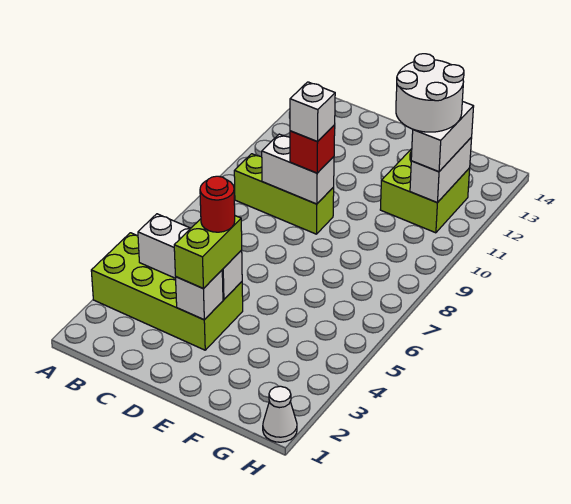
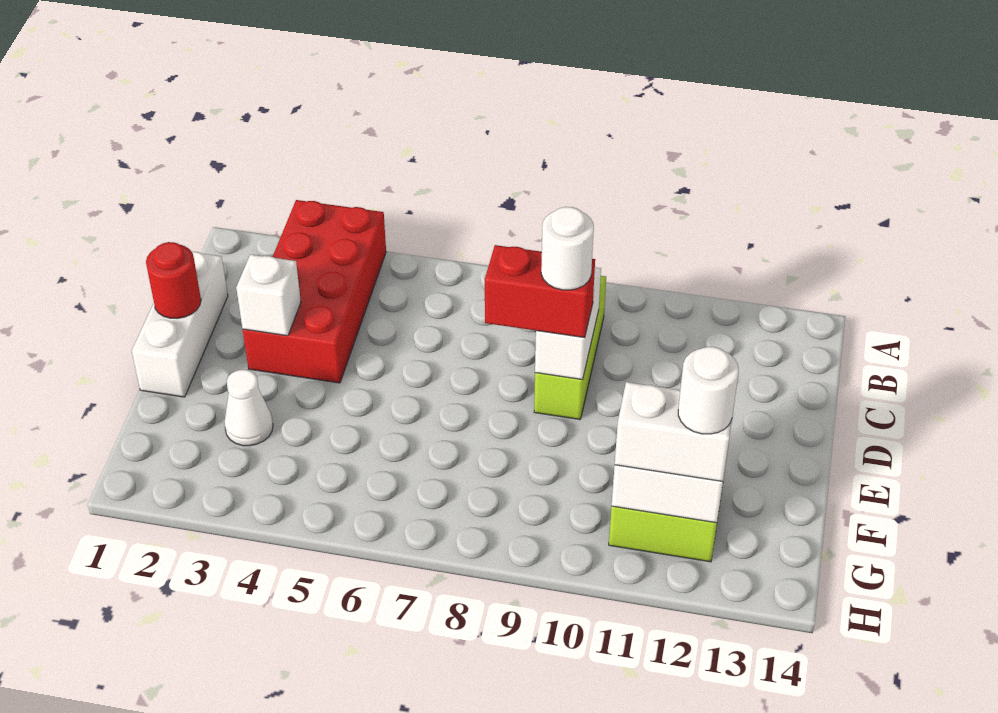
lime 2x4 brick [91,233,243,350] -> red 2x4 brick [243,200,386,383]
white 1x3 brick [138,214,242,300] -> white 1x3 brick moved to [132,252,228,397]
lime 1x2 brick [174,216,242,289] -> none
red 1x1 round brick [200,176,235,232] -> red 1x1 round brick moved to [146,242,201,319]
red 1x1 brick [290,125,335,173] -> red 1x2 brick [485,245,595,338]
white 1x1 brick [290,82,335,142] -> white 1x1 round brick [541,207,594,290]
white 2x2 round brick [396,54,464,132] -> white 1x1 round brick [678,347,739,434]
white 1x1 cone [263,386,297,442] -> white 1x1 cone moved to [224,370,273,446]

